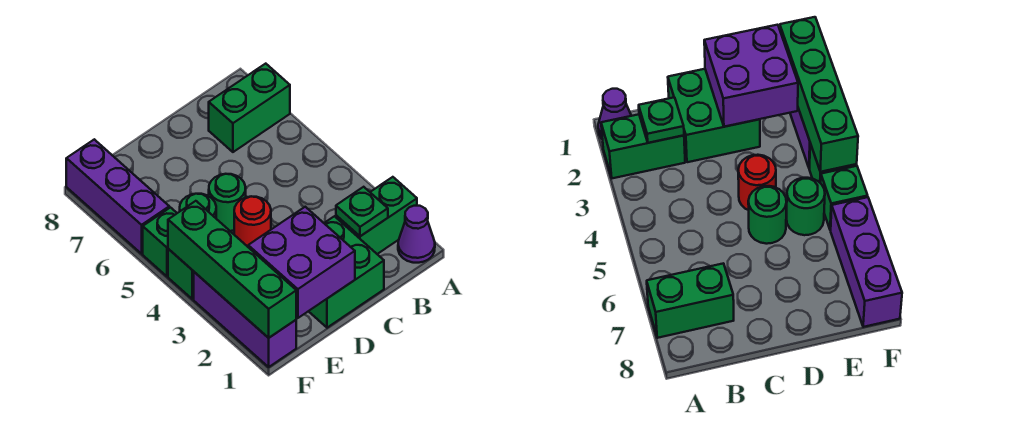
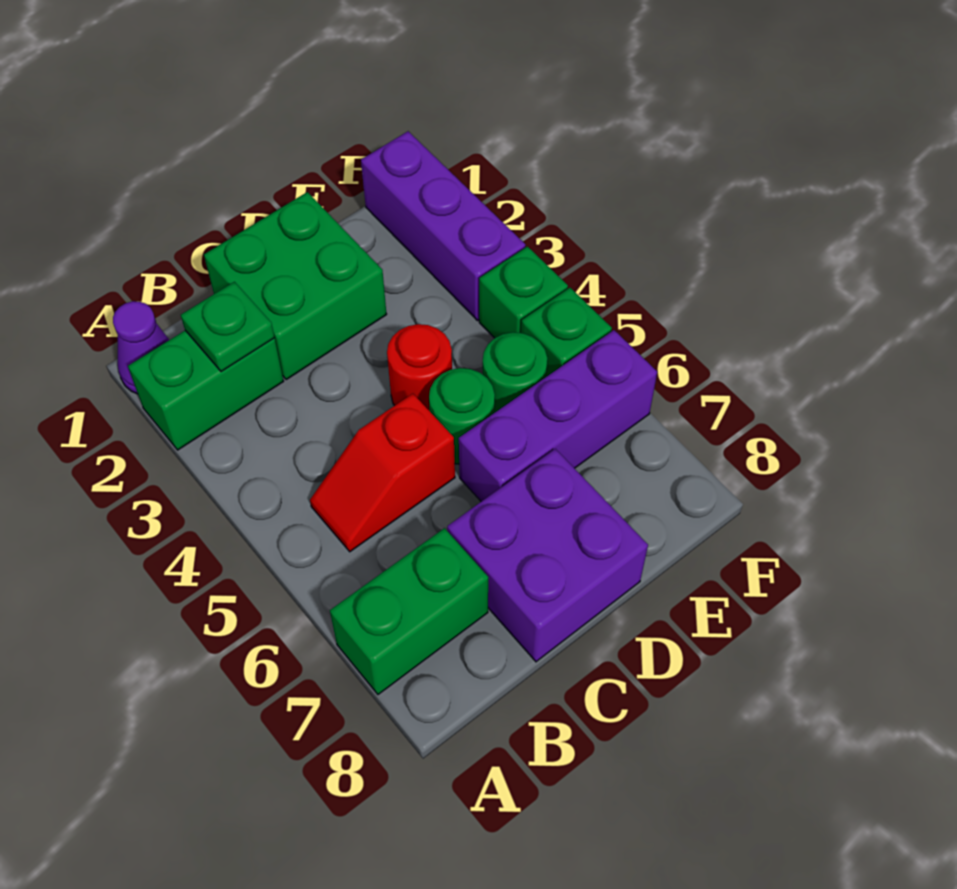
none -> red 1x2 slope [310,394,455,552]
purple 2x2 brick [248,207,355,318] -> purple 2x2 brick moved to [447,449,648,662]
green 1x4 brick [168,201,296,338] -> none
purple 1x3 brick [66,139,169,254] -> purple 1x3 brick turned to [459,330,657,502]

